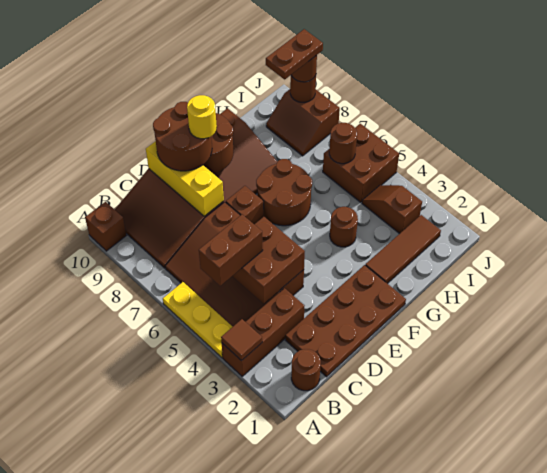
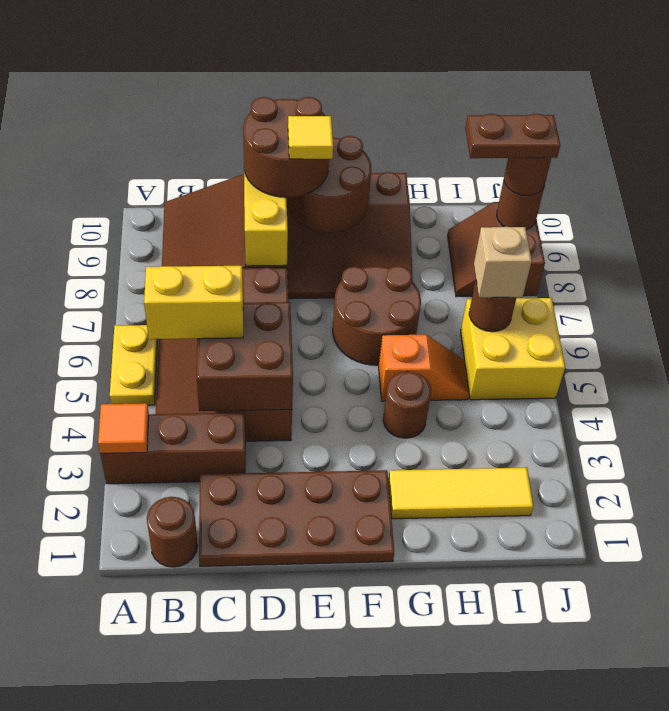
brown 1x1 tile [221,319,262,361] -> orange 1x1 tile [98,403,149,454]
yellow 1x3 plate [163,282,232,358] -> yellow 1x2 plate [110,325,158,405]
brown 1x1 brick [85,202,126,251] -> none
brown 1x2 brick [199,215,263,286] -> yellow 1x2 brick [144,266,243,339]
brown 1x1 brick [226,186,264,224] -> none
yellow 1x1 round brick [187,95,217,139] -> yellow 1x1 tile [288,116,333,159]
brown 1x3 tile [365,215,441,284] -> yellow 1x3 tile [388,467,533,519]
none -> orange 1x2 slope [379,335,469,401]
brown 1x2 slope [362,185,422,234] -> none
brown 2x2 brick [323,124,399,202] -> yellow 2x2 brick [461,298,565,400]
none -> tan 1x1 brick [474,227,532,298]

